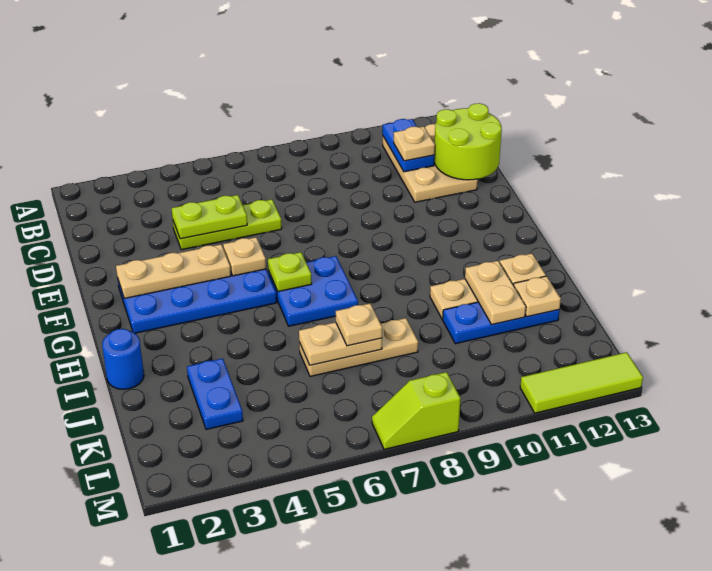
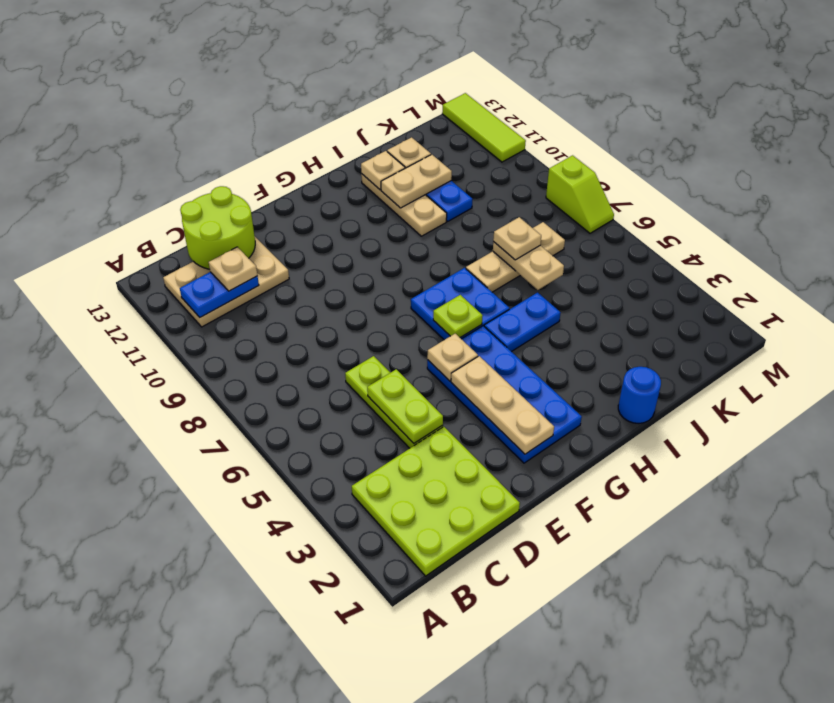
none -> lime 3x3 plate [352,427,520,576]
blue 1x2 plate [187,358,243,430] -> blue 1x2 plate moved to [484,292,561,352]
tan 1x3 plate [299,318,418,376] -> tan 1x3 plate turned to [466,222,565,292]

